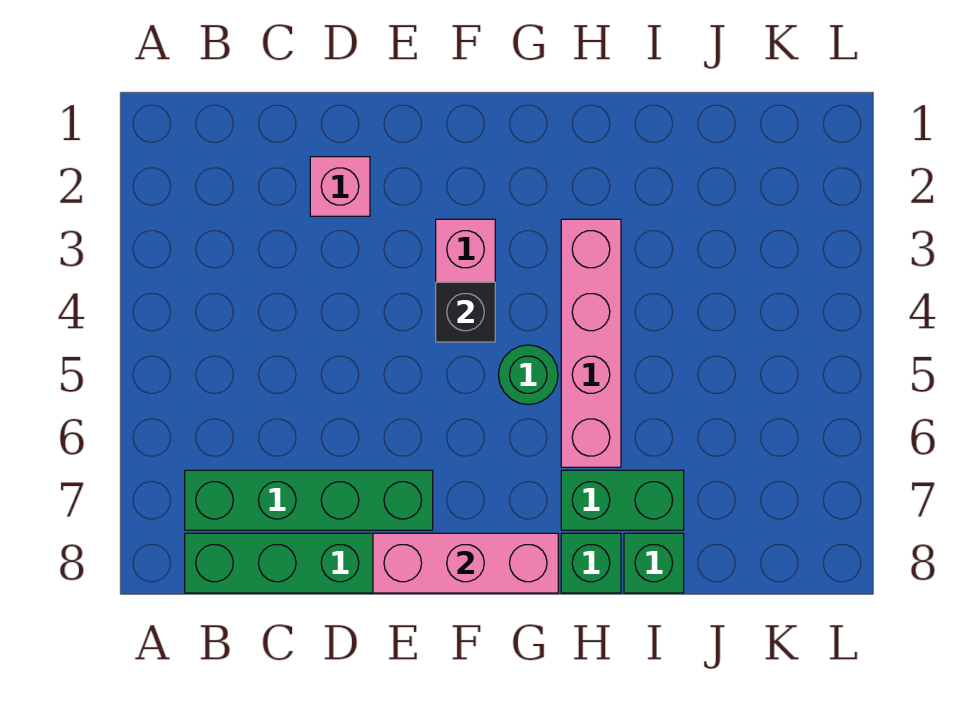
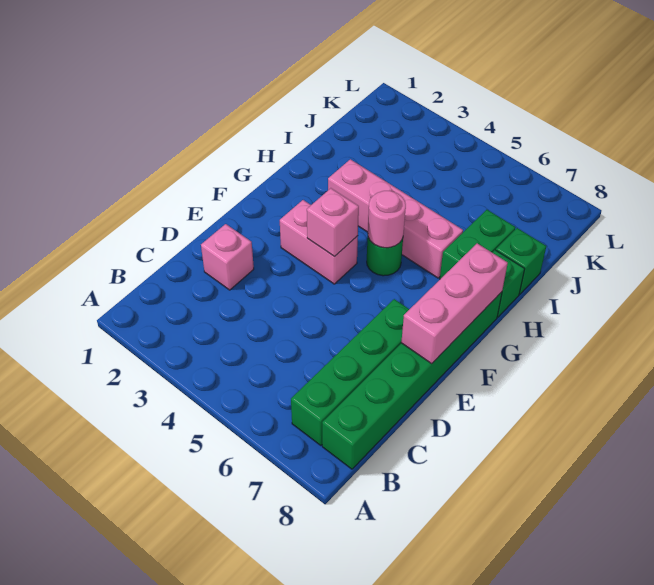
black 1x1 brick [436,282,495,342] -> pink 1x1 brick [307,188,359,257]
none -> pink 1x1 round brick [368,191,406,248]

